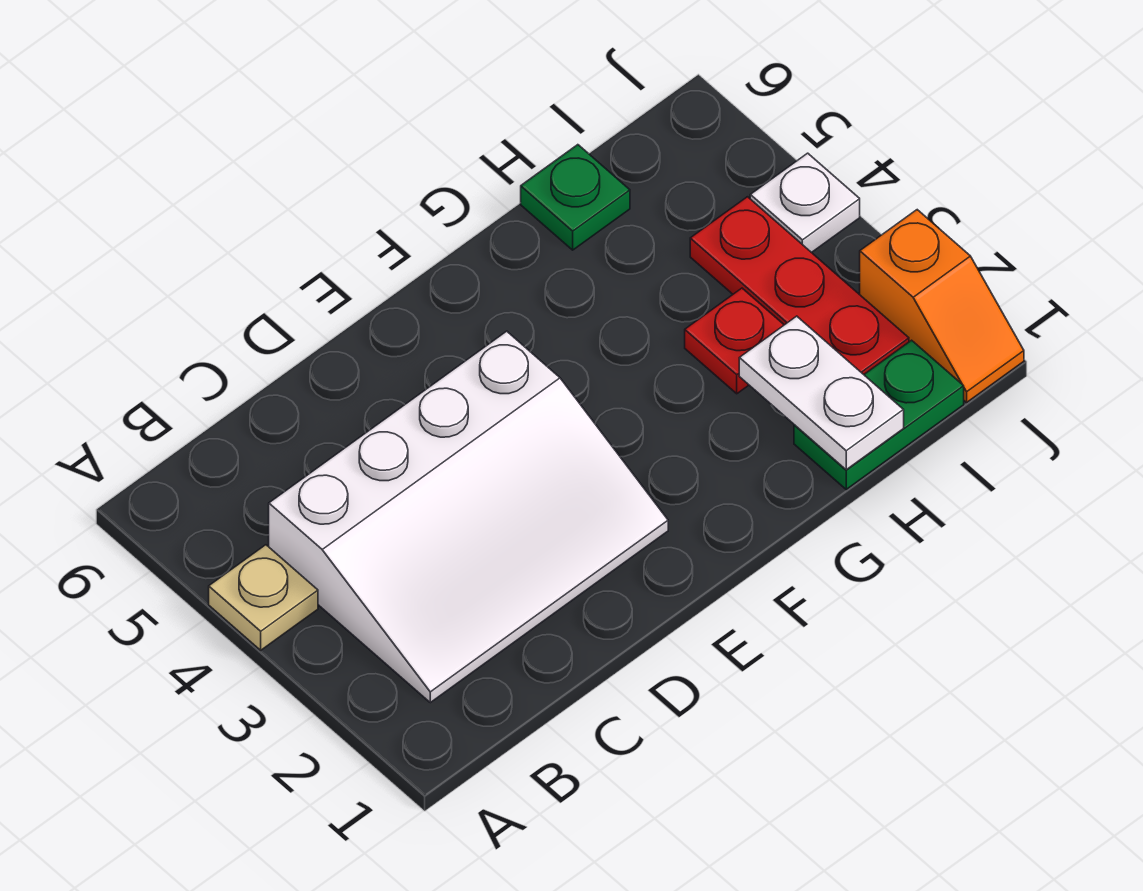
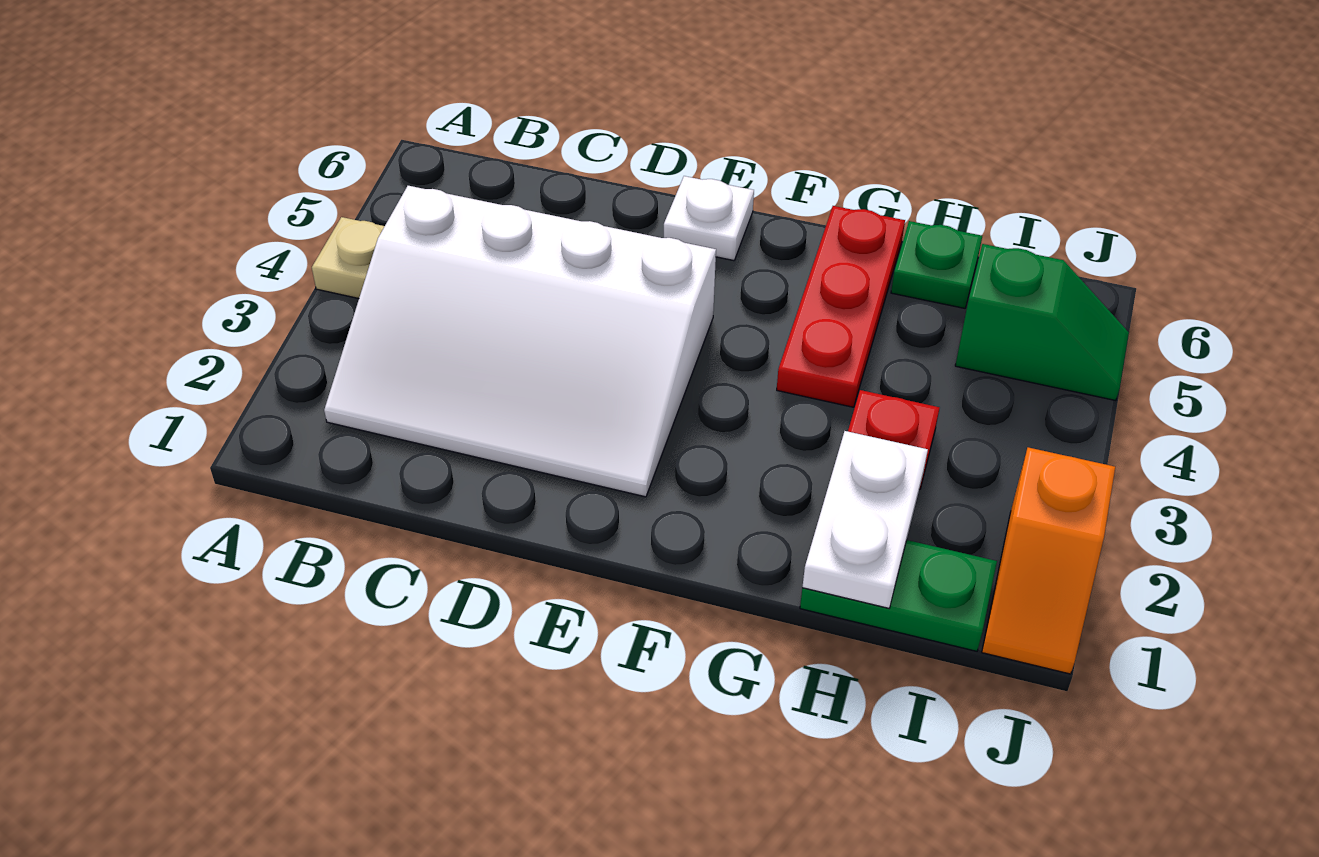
red 1x3 plate [690,197,909,374] -> red 1x3 plate moved to [777,206,905,407]
none -> green 1x2 slope [955,244,1129,401]
white 1x1 plate [750,153,860,253] -> white 1x1 plate moved to [664,176,754,261]

